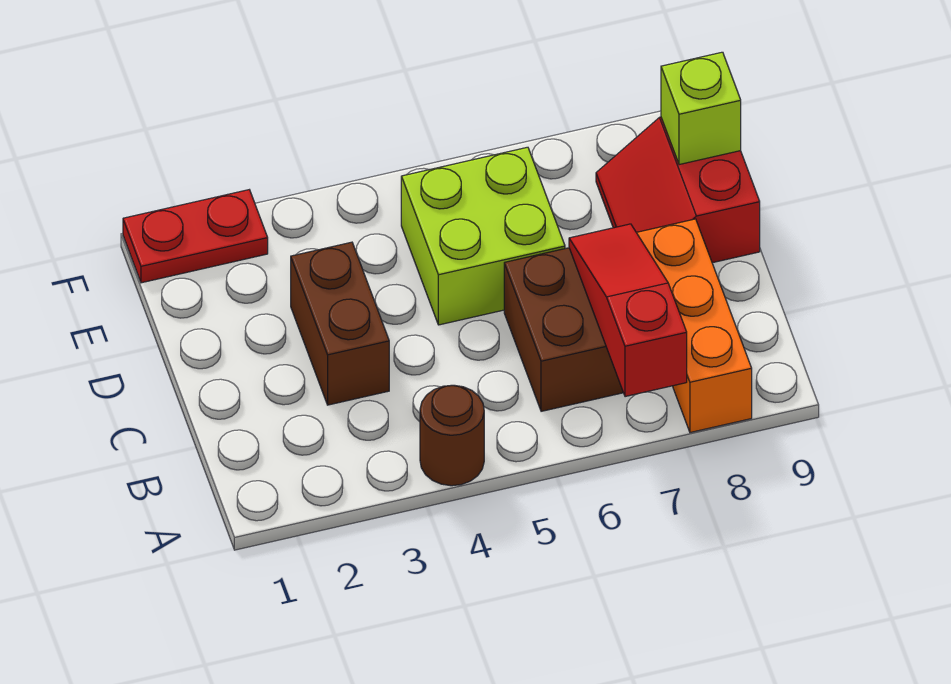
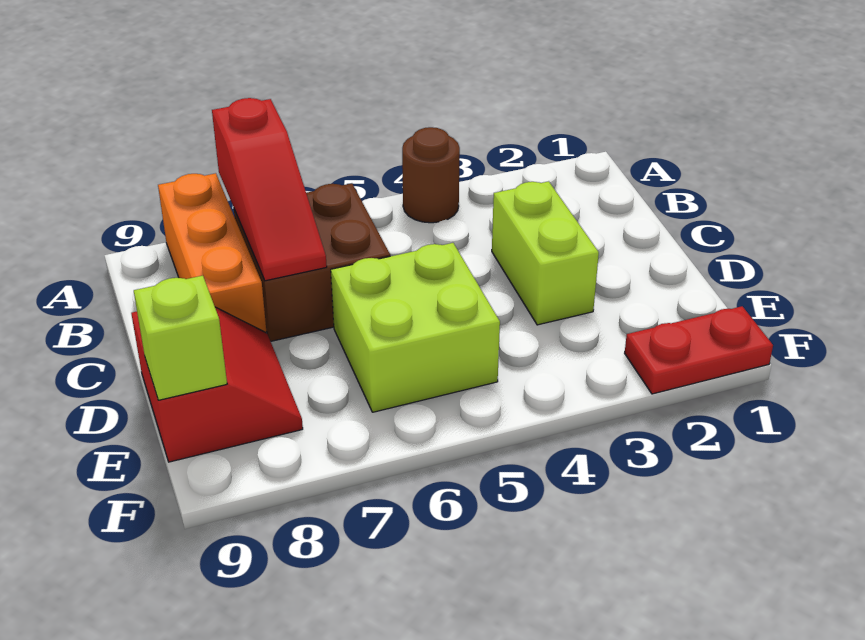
brown 1x2 brick [291,242,389,405] -> lime 1x2 brick [492,181,599,325]

